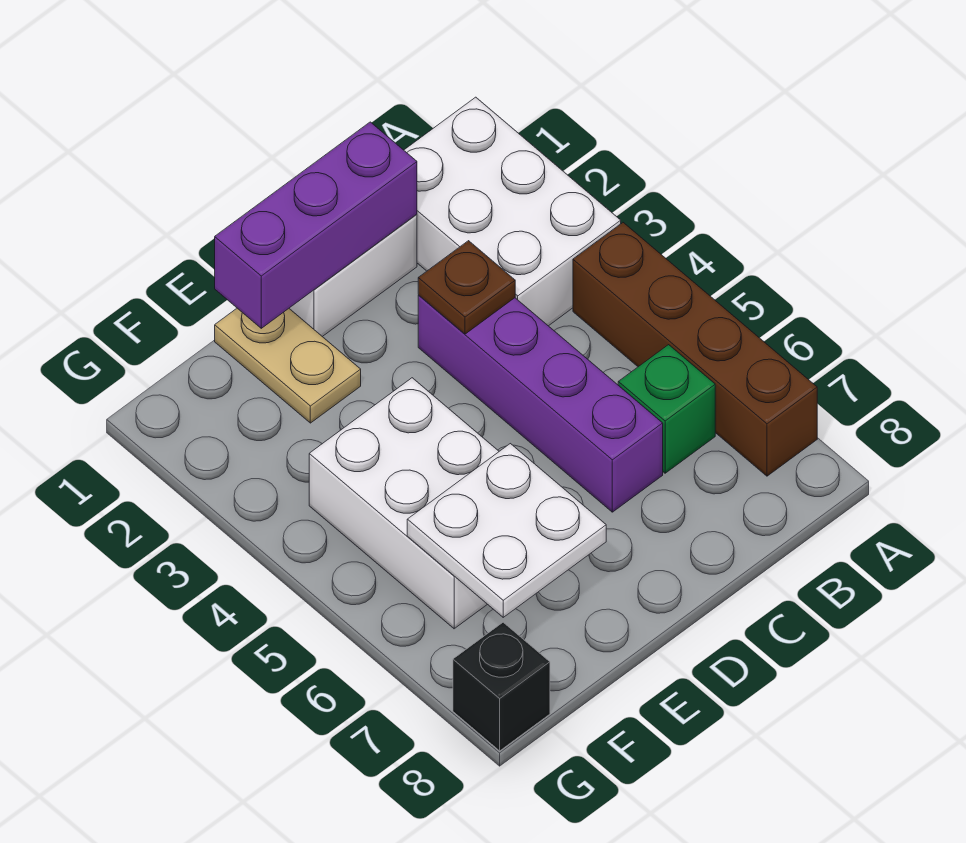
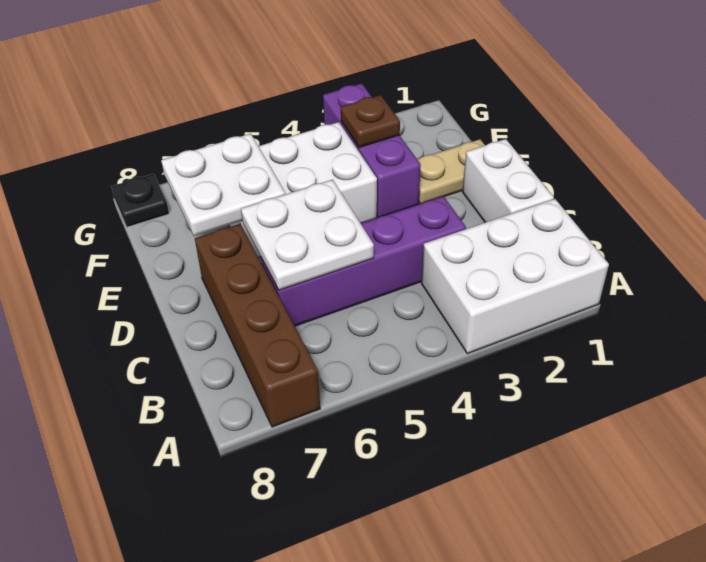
brown 1x4 brick [573,223,817,476] -> brown 1x4 brick turned to [195,224,320,427]
green 1x1 brick [618,345,715,473] -> none
purple 1x3 brick [215,122,417,328] -> purple 1x3 brick moved to [323,84,421,218]
brown 1x1 plate [418,241,515,334] -> brown 1x1 plate moved to [341,95,400,147]
none -> white 2x2 plate [241,180,374,290]
black 1x1 brick [453,622,550,751] -> black 1x1 plate [111,174,169,227]

